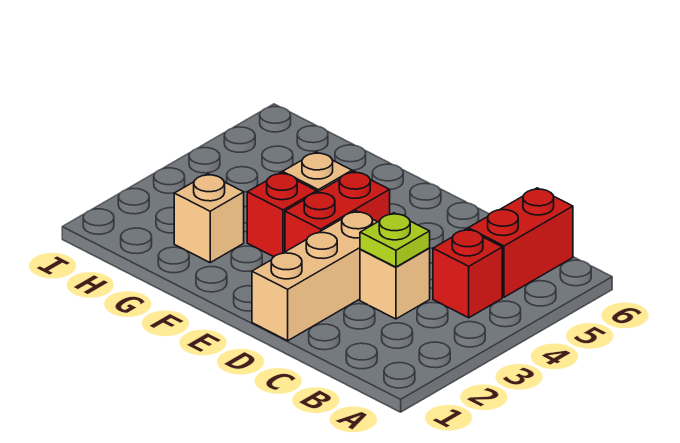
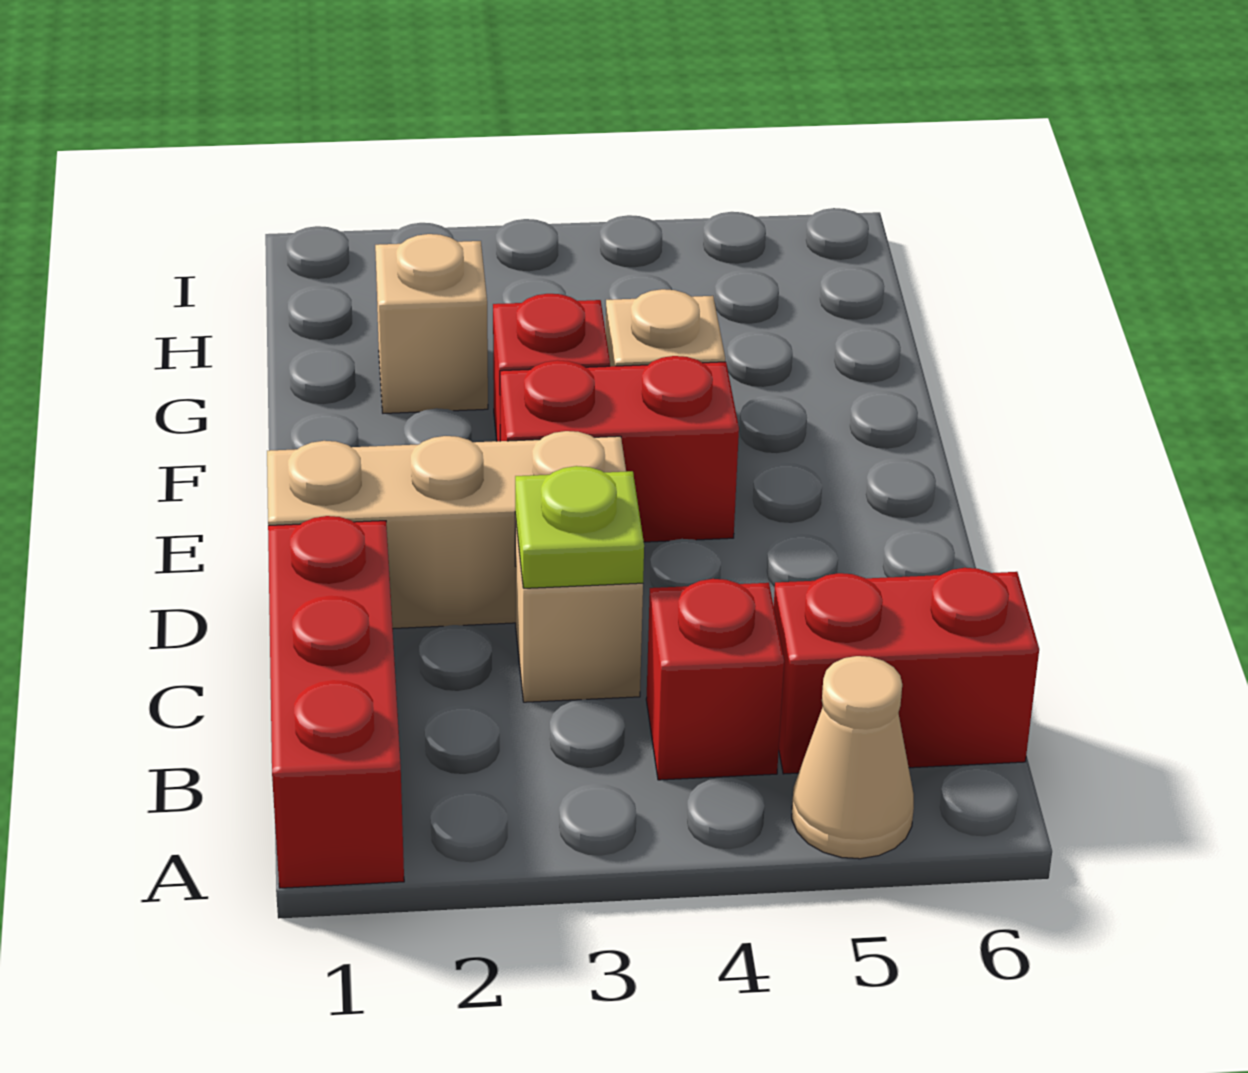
none -> red 1x3 brick [268,516,404,888]
none -> tan 1x1 cone [792,656,914,859]

